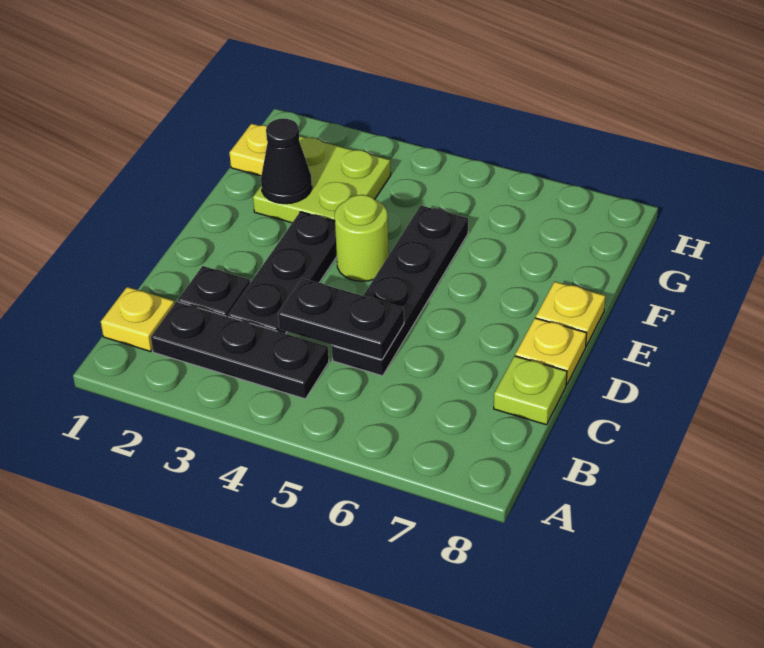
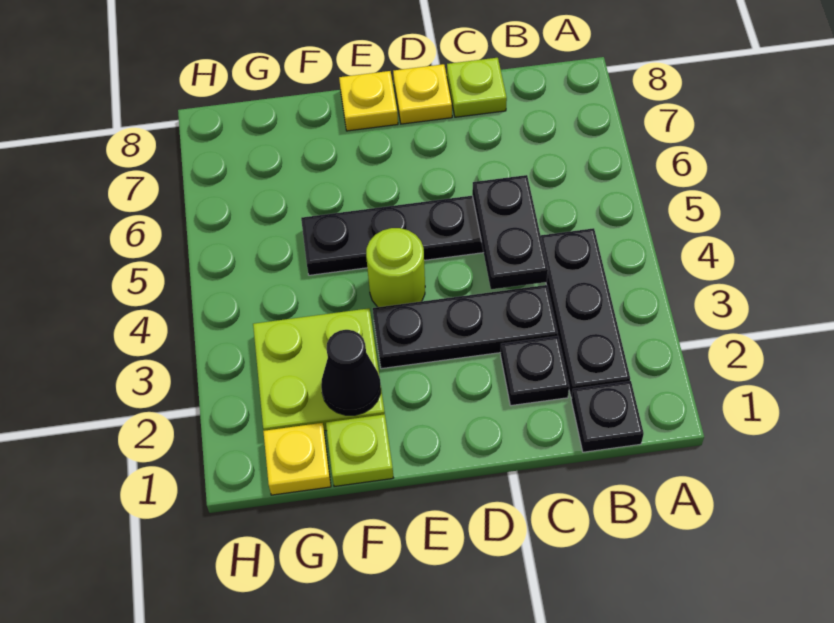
yellow 1x1 plate [101,287,174,351] -> black 1x1 plate [571,381,644,452]
none -> lime 1x1 plate [326,414,394,487]

